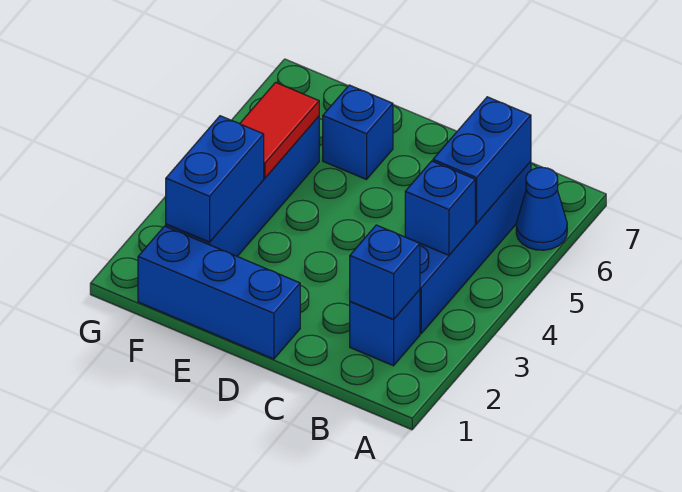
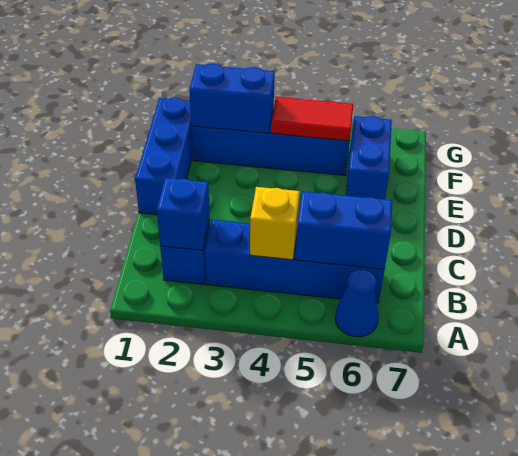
blue 1x1 brick [405,161,475,255] -> yellow 1x1 brick [250,187,300,260]
blue 1x1 brick [323,85,393,180] -> blue 1x2 brick [346,116,392,199]

